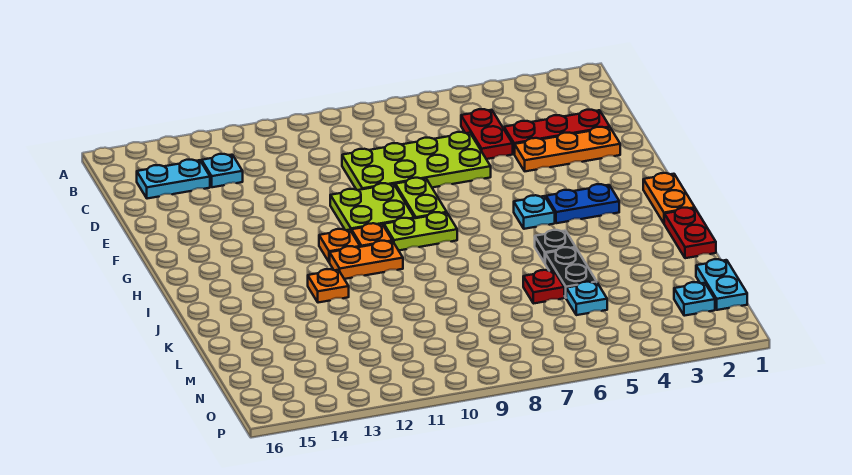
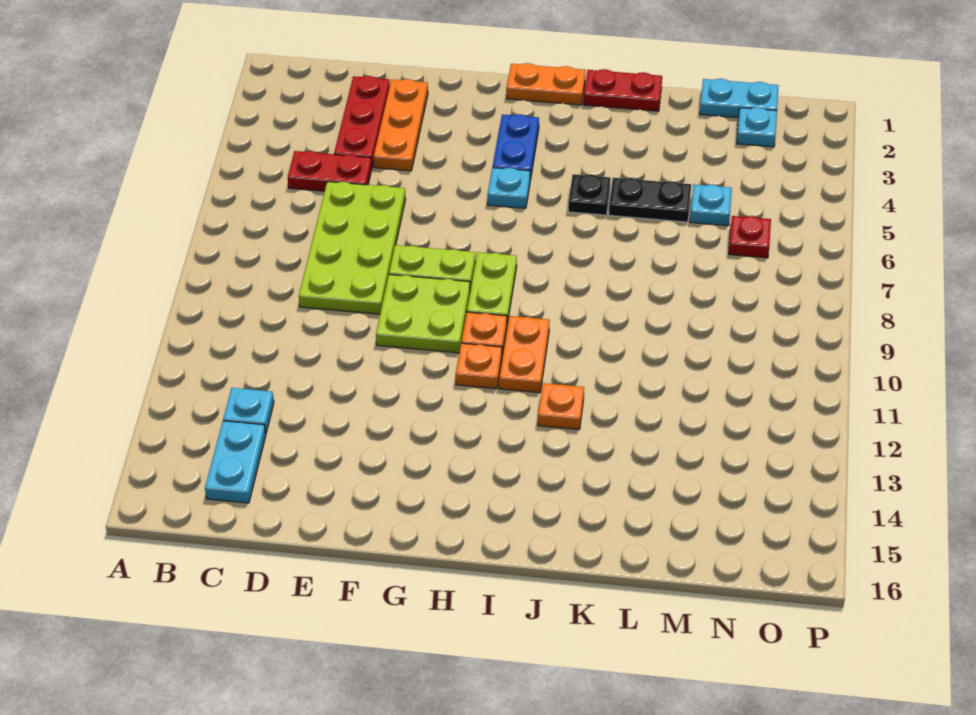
red 1x1 plate [523,270,564,304] -> red 1x1 plate moved to [729,216,771,258]

